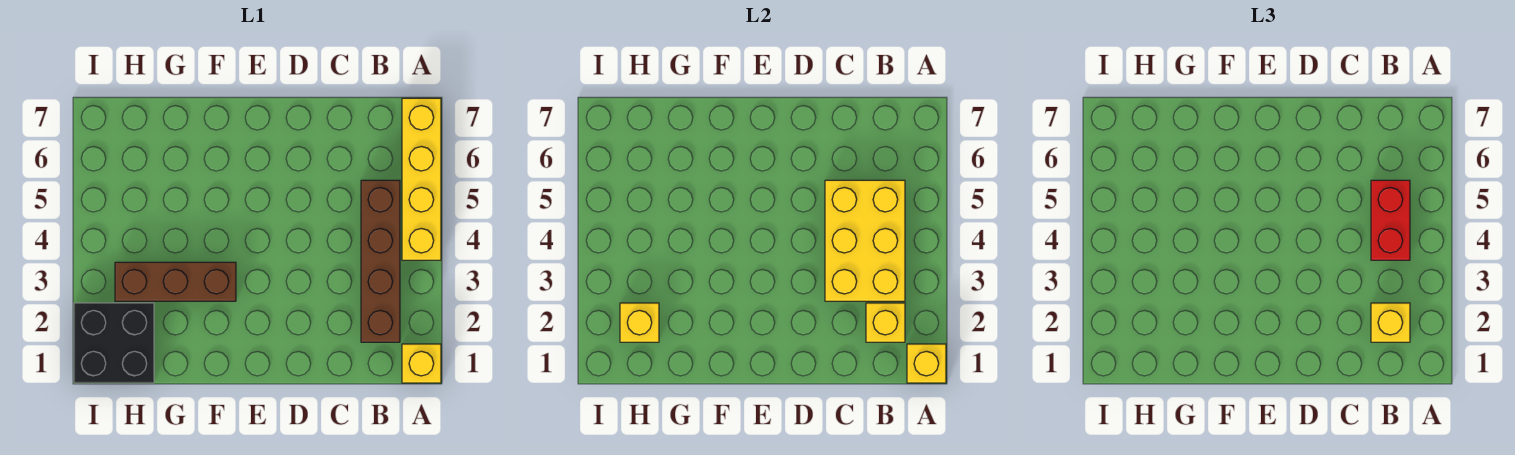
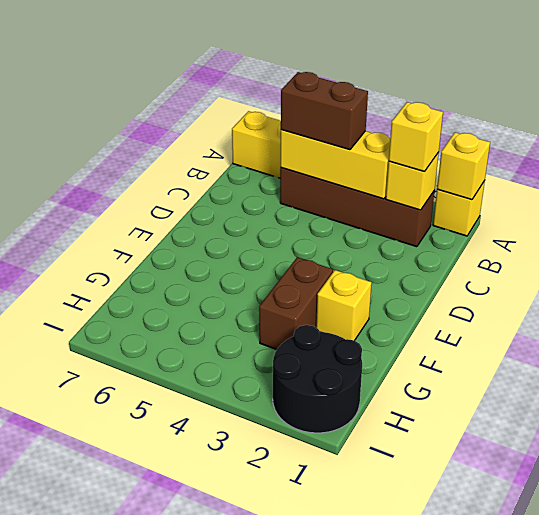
yellow 2x3 brick [825,180,905,301] -> yellow 1x3 brick [281,130,390,199]
red 1x2 brick [1371,180,1410,260] -> brown 1x2 brick [281,72,368,150]
brown 1x3 brick [115,262,236,301] -> brown 1x2 brick [259,257,333,349]
black 2x2 brick [74,303,154,383] -> black 2x2 round brick [273,325,362,433]
yellow 1x1 brick [620,303,659,342] -> yellow 1x1 brick moved to [316,270,372,341]

